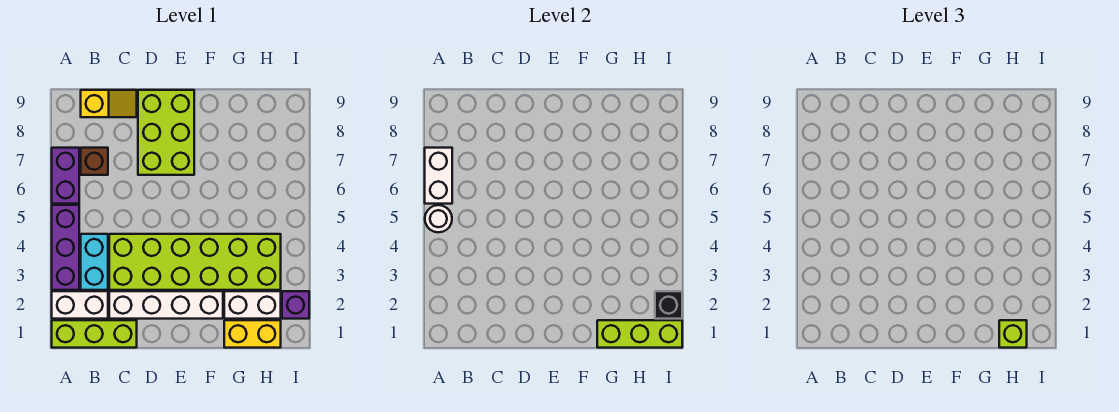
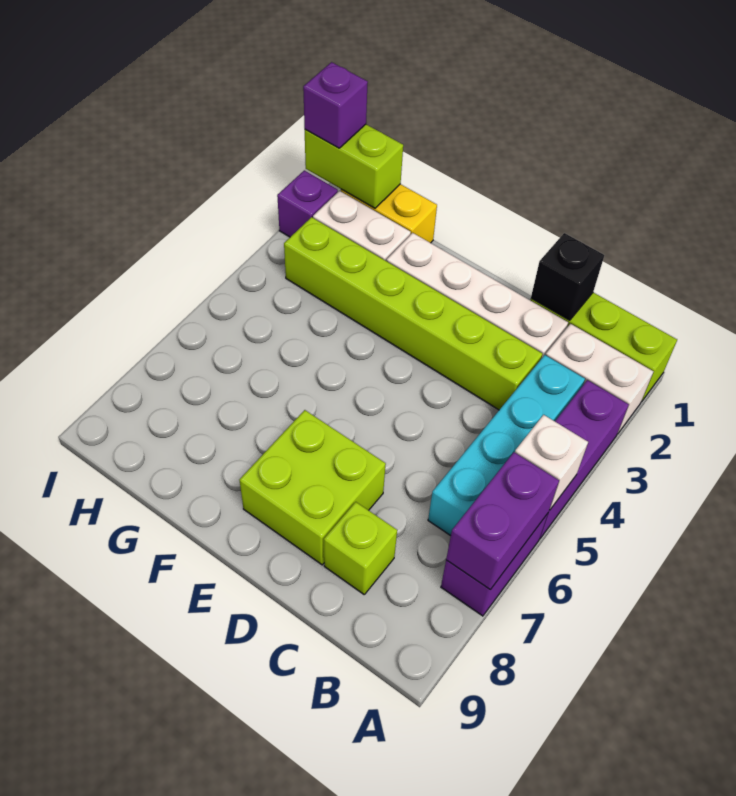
white 1x1 round brick [425,205,452,232] -> white 1x1 brick [515,415,588,510]
white 1x2 brick [425,148,452,204] -> purple 1x2 brick [446,452,559,589]
cyan 1x2 brick [81,234,108,290] -> cyan 1x4 brick [428,355,585,536]
brown 1x1 brick [81,148,108,175] -> none
yellow 1x2 slope [81,90,137,117] -> none
lime 2x6 brick [109,234,281,290] -> lime 1x6 brick [284,217,543,410]
lime 2x3 brick [138,90,194,175] -> lime 2x2 brick [240,410,386,565]
lime 1x3 brick [597,320,682,348] -> lime 1x2 brick [305,125,403,208]
lime 1x1 brick [999,320,1027,348] -> lime 1x1 brick moved to [324,502,397,594]
none -> purple 1x1 brick [303,62,368,148]
black 1x1 brick [655,291,682,319] -> black 1x1 brick moved to [531,233,604,320]

